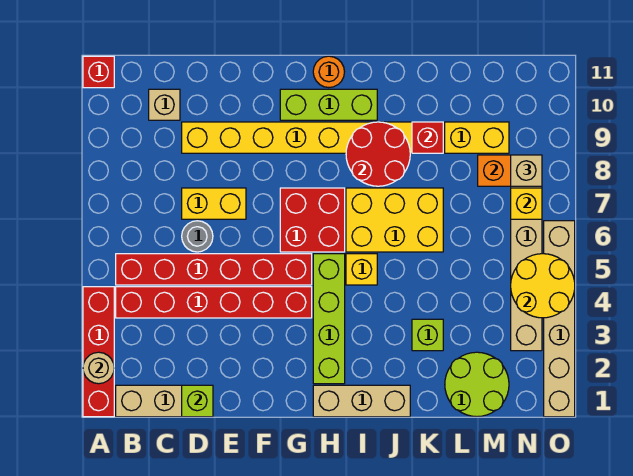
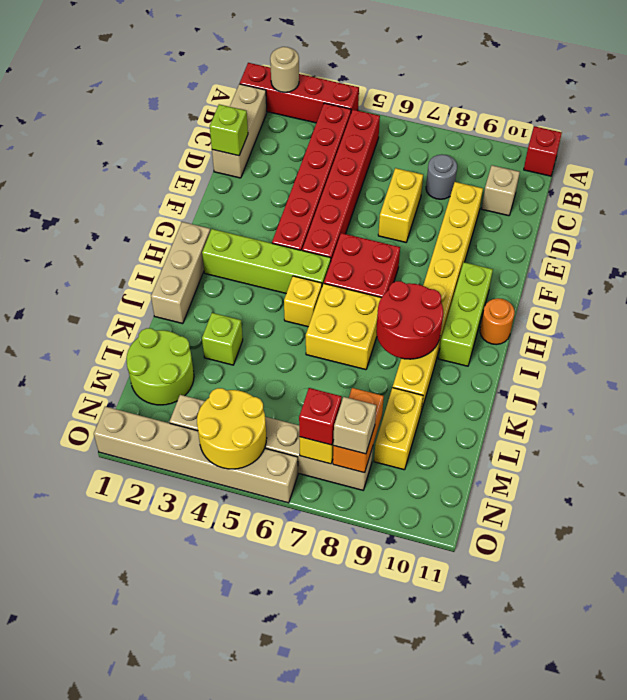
grey 1x1 round brick [182,221,213,252] -> grey 1x1 round brick moved to [426,155,457,199]
yellow 2x3 brick [346,188,443,252] -> yellow 2x2 brick [306,284,382,370]
red 1x1 brick [412,122,443,153] -> red 1x1 brick moved to [299,388,342,445]

